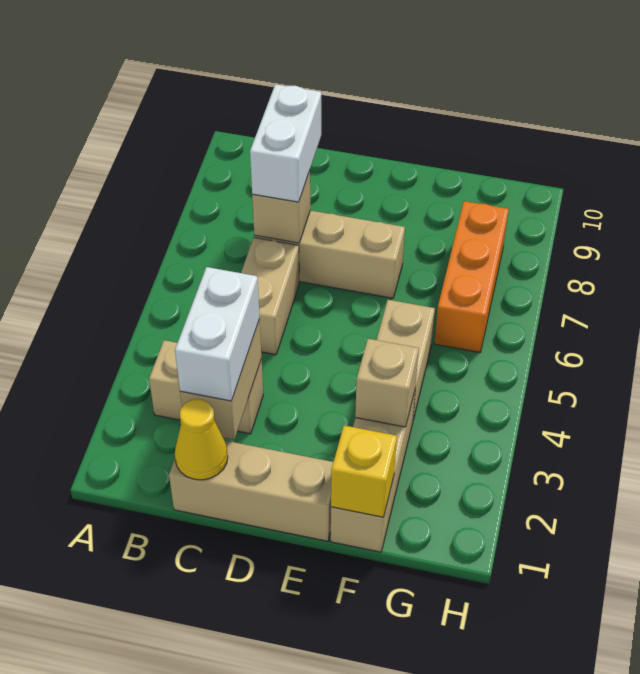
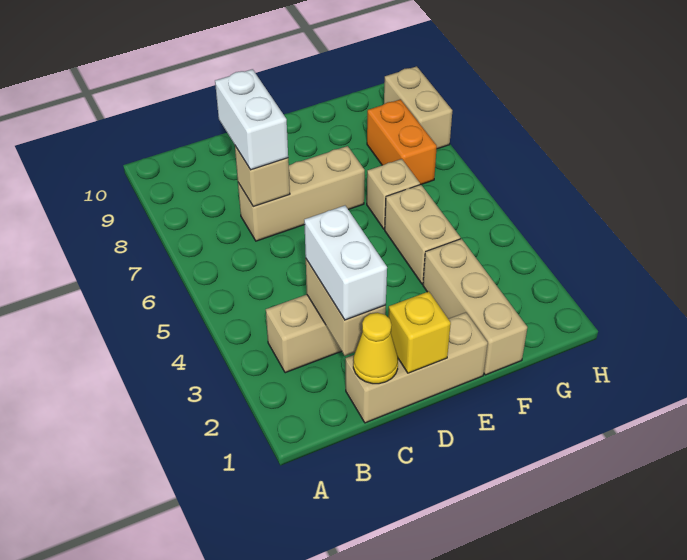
tan 1x2 brick [241,237,299,355] -> tan 1x2 brick moved to [384,66,452,149]
yellow 1x1 brick [331,425,397,517] -> yellow 1x1 brick moved to [388,291,451,373]
tan 1x1 brick [355,339,419,427] -> tan 1x1 brick moved to [367,159,420,229]
orange 1x3 brick [434,201,509,352] -> orange 1x2 brick [367,99,437,185]

